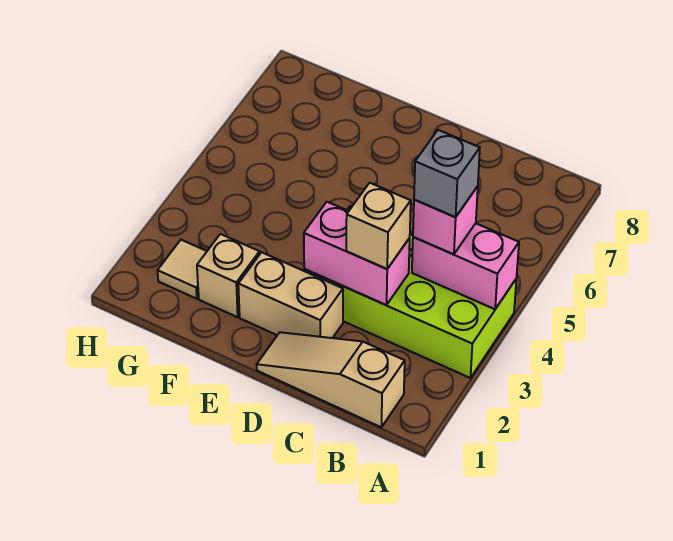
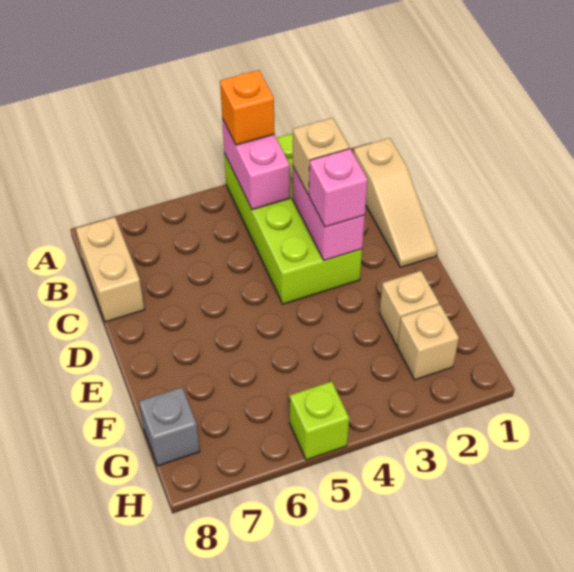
none -> orange 1x1 brick [220,70,274,145]
pink 1x1 brick [413,186,478,254] -> pink 1x1 brick moved to [309,149,368,227]
grey 1x1 brick [414,130,480,217] -> grey 1x1 brick moved to [139,387,200,466]
tan 1x2 brick [238,252,343,338] -> tan 1x2 brick moved to [76,217,145,322]
tan 1x1 tile [158,240,207,299] -> tan 1x1 brick [397,304,459,380]
none -> lime 1x1 brick [290,381,349,460]

